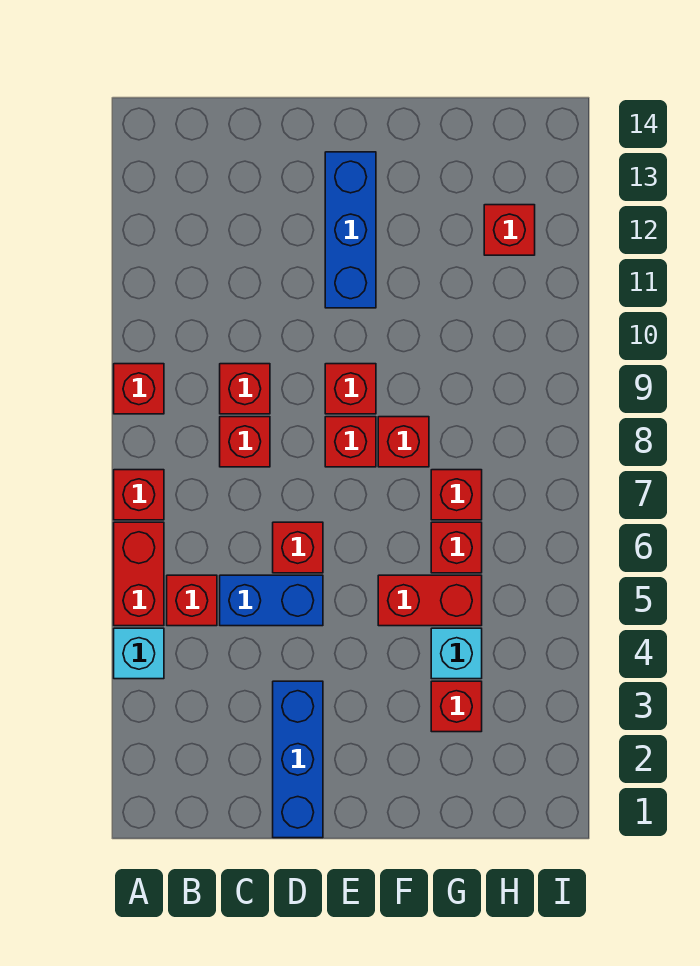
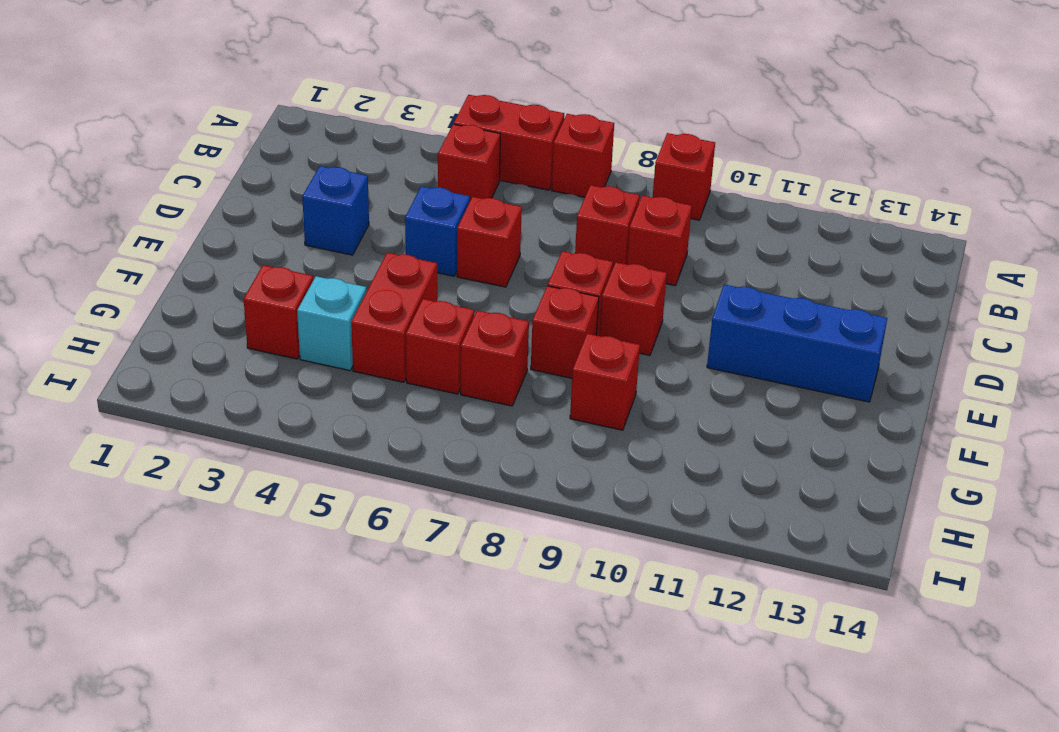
cyan 1x1 brick [114,628,164,679] -> none
blue 1x2 brick [220,575,323,626] -> blue 1x1 brick [405,186,470,276]
blue 1x3 brick [273,681,323,838] -> blue 1x1 brick [302,166,369,255]
red 1x1 brick [484,205,535,255] -> red 1x1 brick moved to [570,334,640,430]

